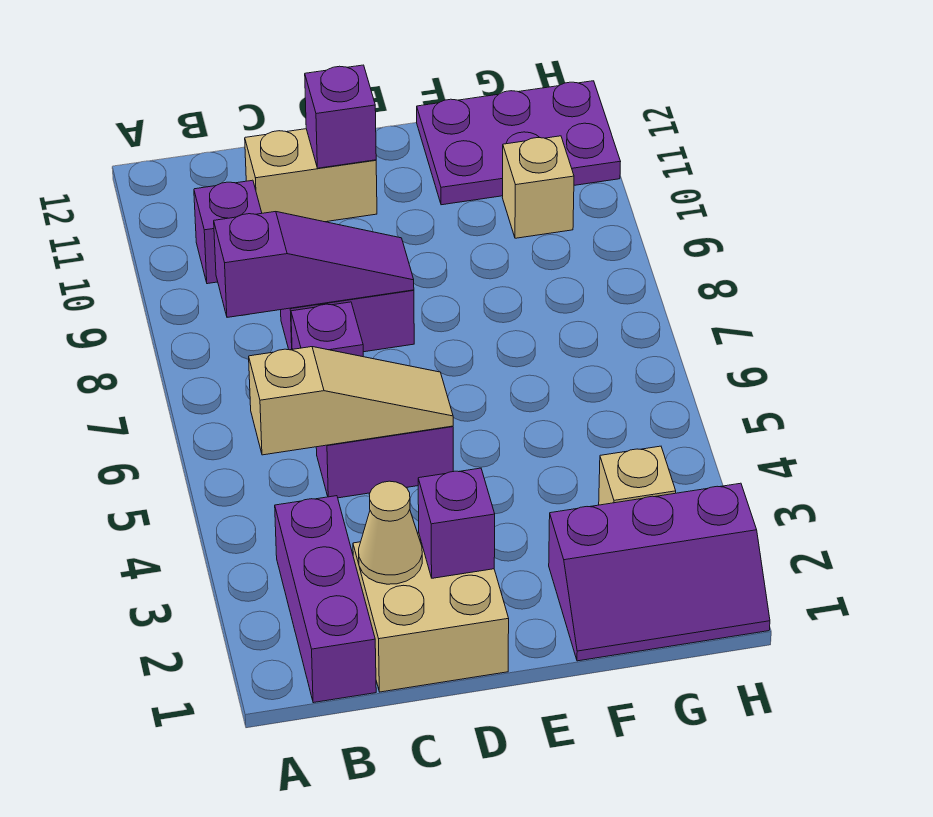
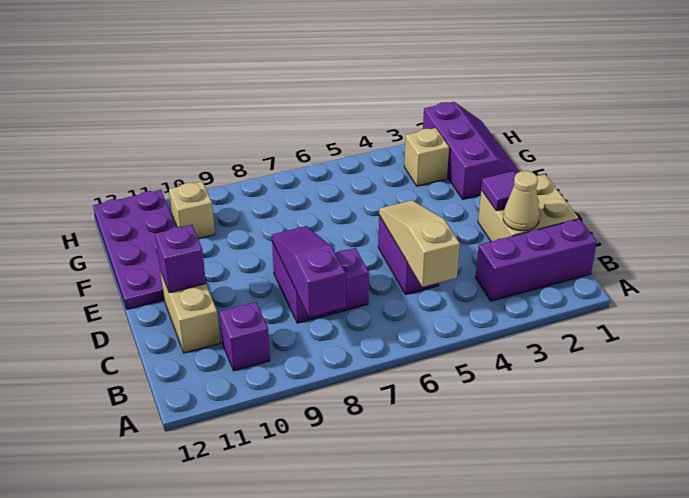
purple 1x1 brick [418,468,495,578] -> purple 1x1 tile [481,171,516,211]
purple 2x3 plate [417,81,621,205] -> purple 2x4 plate [93,190,176,309]

